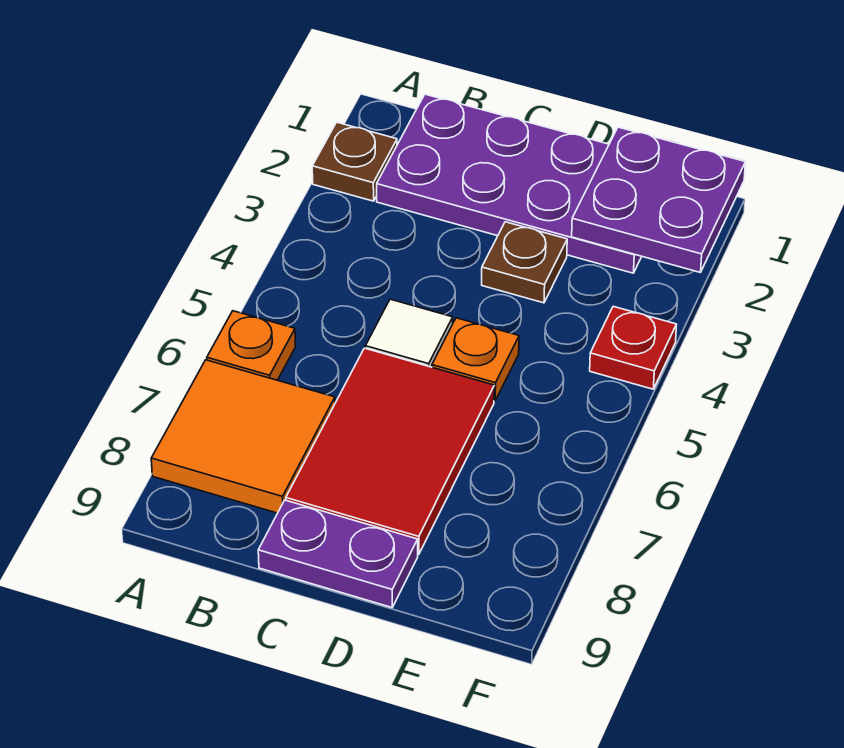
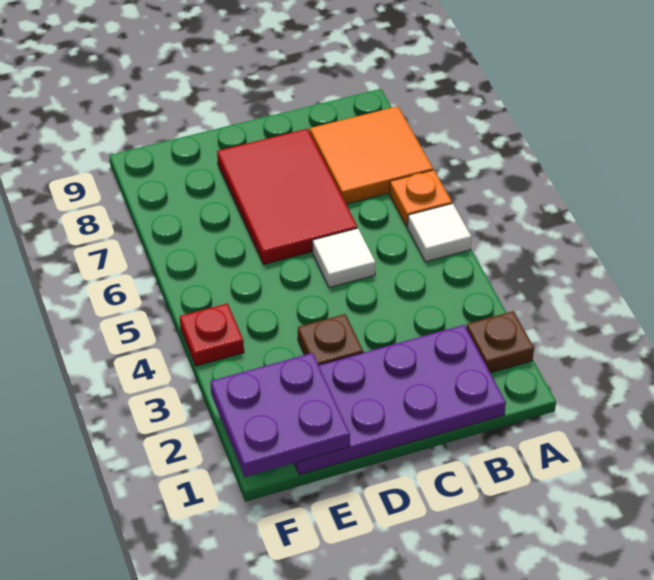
none -> white 1x1 tile [408,204,471,262]
purple 1x2 plate [258,500,418,607] -> none
orange 1x1 plate [432,318,519,401] -> none

